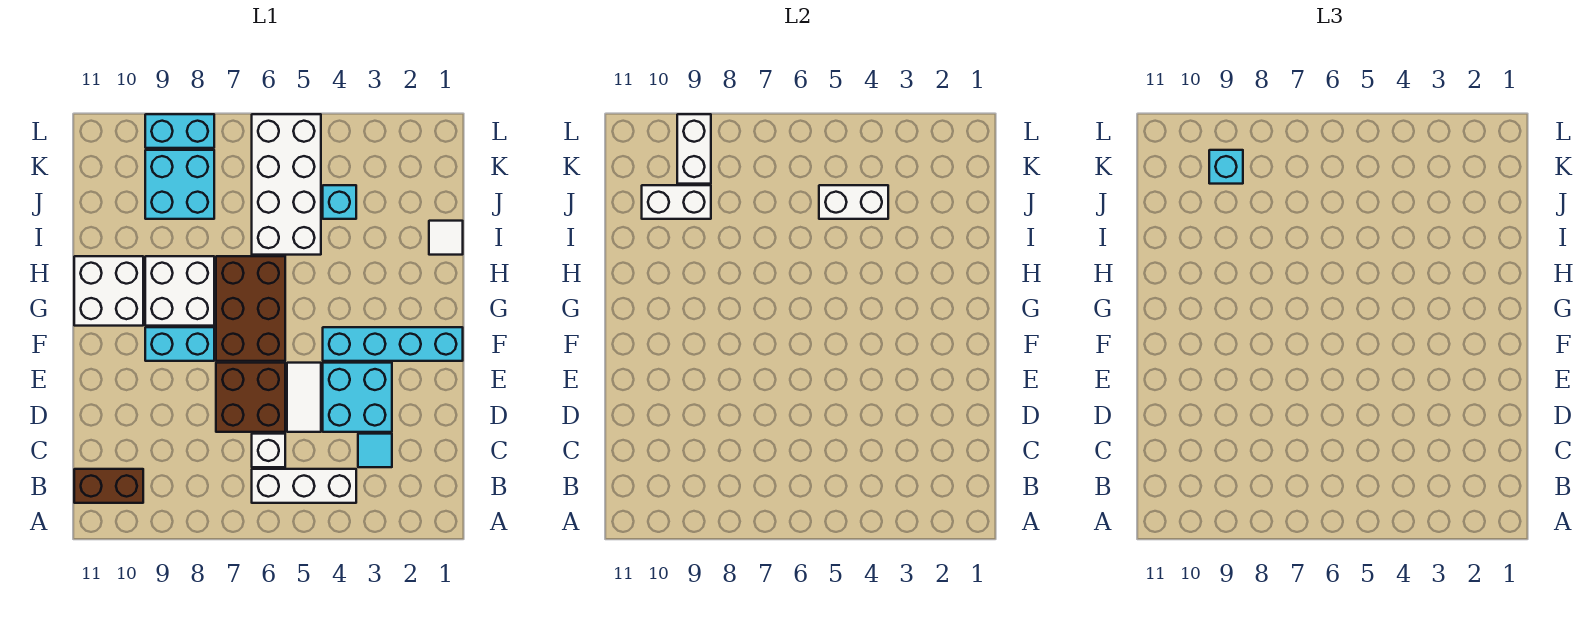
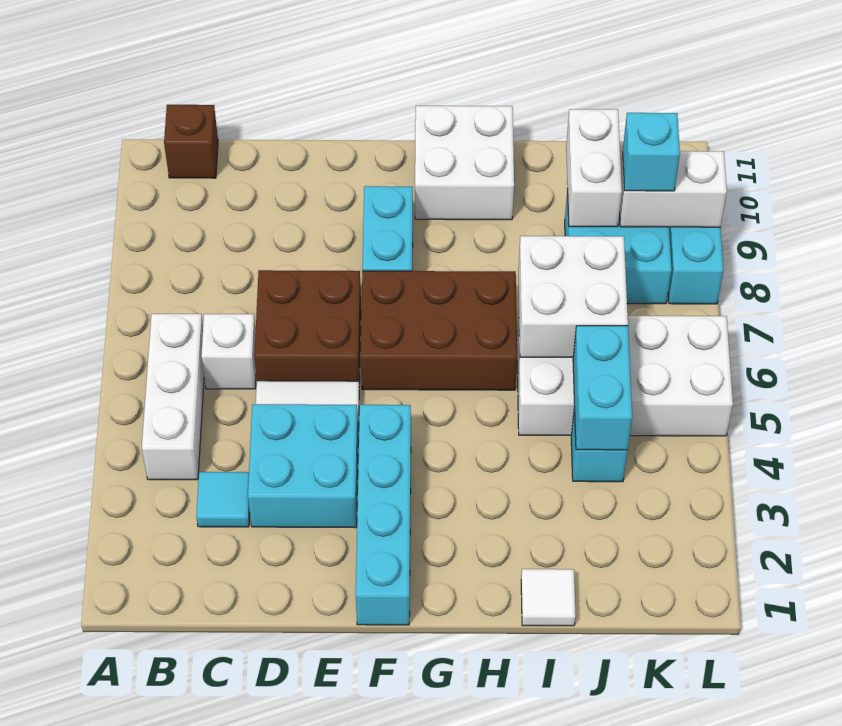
brown 1x2 brick [74,469,143,503] -> brown 1x1 brick [164,105,218,178]
white 2x2 brick [145,256,214,326] -> white 2x2 brick moved to [518,236,628,357]
white 1x2 brick [819,185,888,219] -> cyan 1x2 brick [573,326,632,450]

